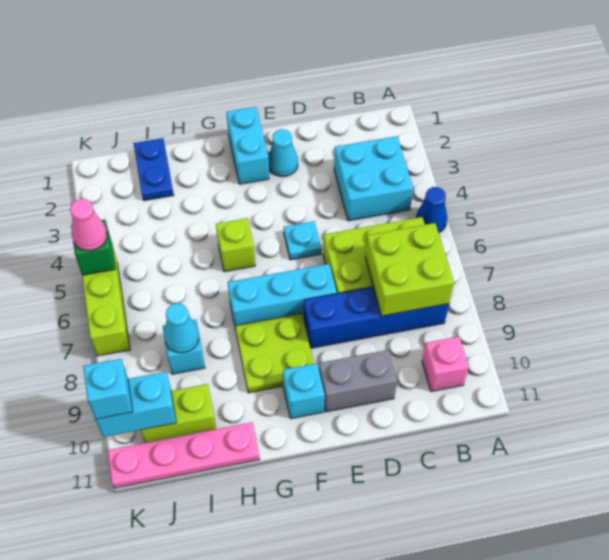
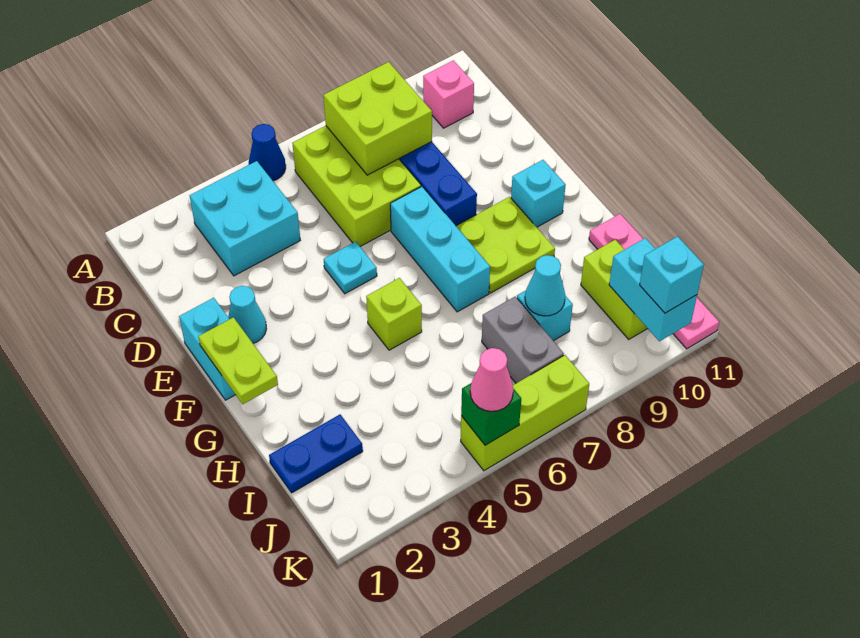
grey 1x2 brick [319,350,397,412] -> grey 1x2 brick moved to [482,296,564,383]
cyan 1x2 brick [226,107,269,184] -> cyan 1x2 brick turned to [179,298,235,400]
none -> lime 1x2 plate [198,317,278,404]

